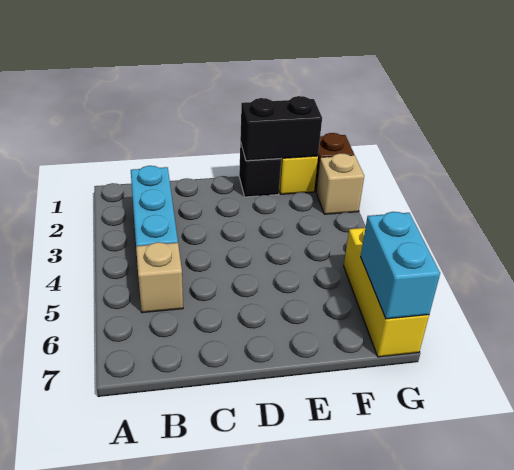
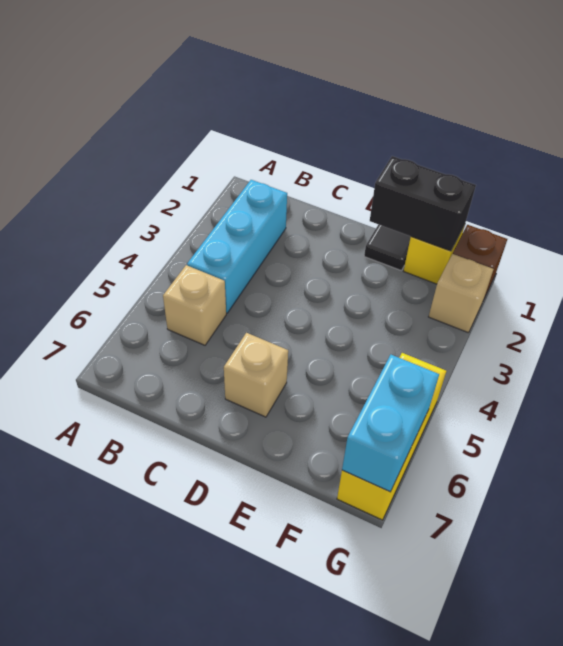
none -> tan 1x1 brick [224,333,288,417]
black 1x1 brick [239,142,281,197] -> black 1x1 tile [364,225,411,270]

